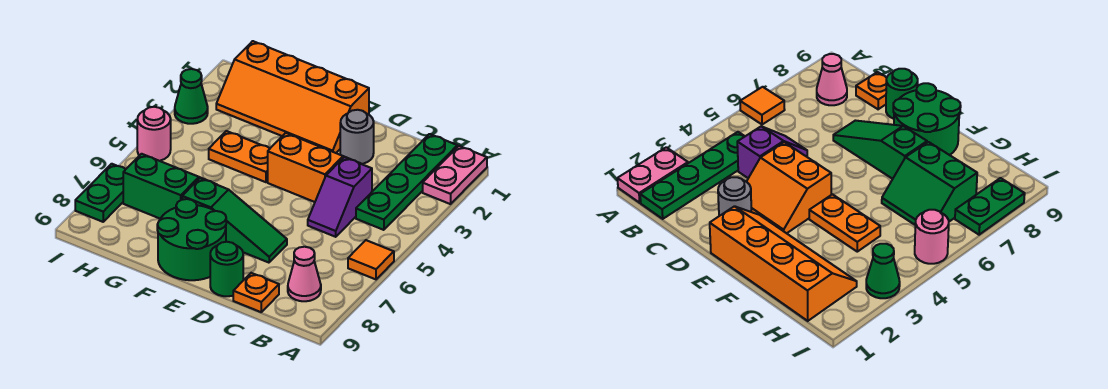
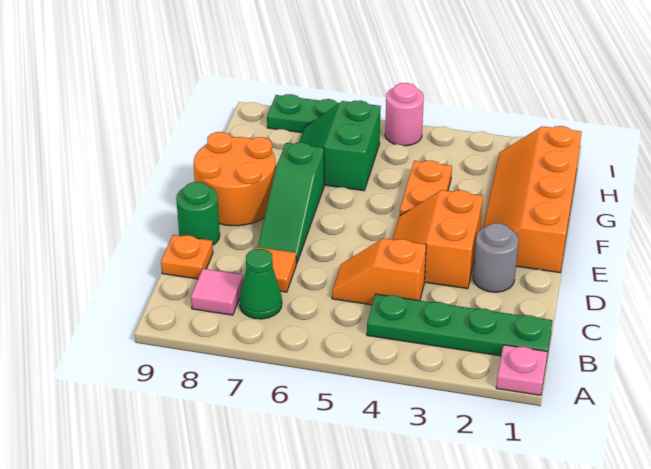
pink 1x2 plate [423,146,487,204] -> pink 1x1 plate [496,345,548,395]
orange 1x1 tile [348,240,394,279] -> orange 1x1 tile moved to [255,247,296,292]
pink 1x1 cone [288,247,321,301] -> pink 1x1 tile [191,269,243,315]
purple 1x2 slope [308,157,372,237] -> orange 1x2 slope [332,238,426,305]
orange 2x2 slope [268,133,361,202] -> orange 2x2 slope turned to [393,190,483,289]
green 2x2 round brick [157,199,226,280] -> orange 2x2 round brick [193,132,276,226]
green 2x2 slope [123,154,217,219] -> green 2x2 slope turned to [299,100,381,191]
green 1x1 cone [175,69,208,124] -> green 1x1 cone moved to [239,249,282,319]

